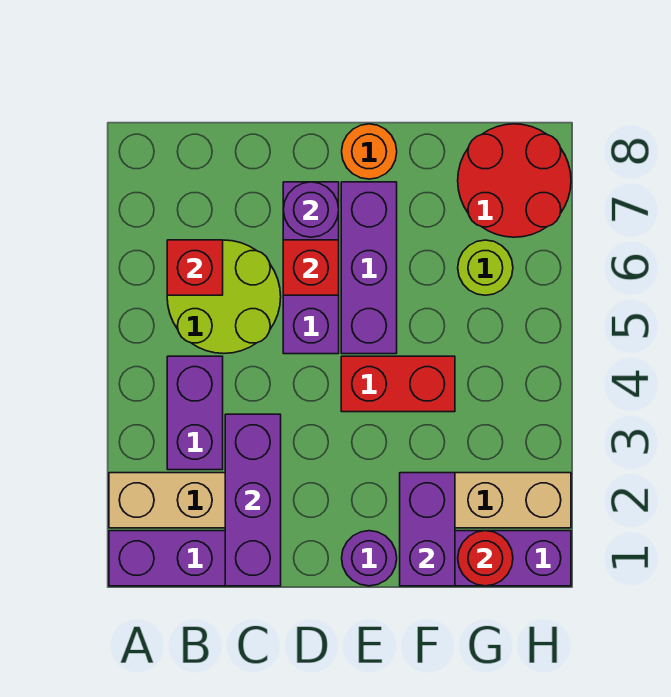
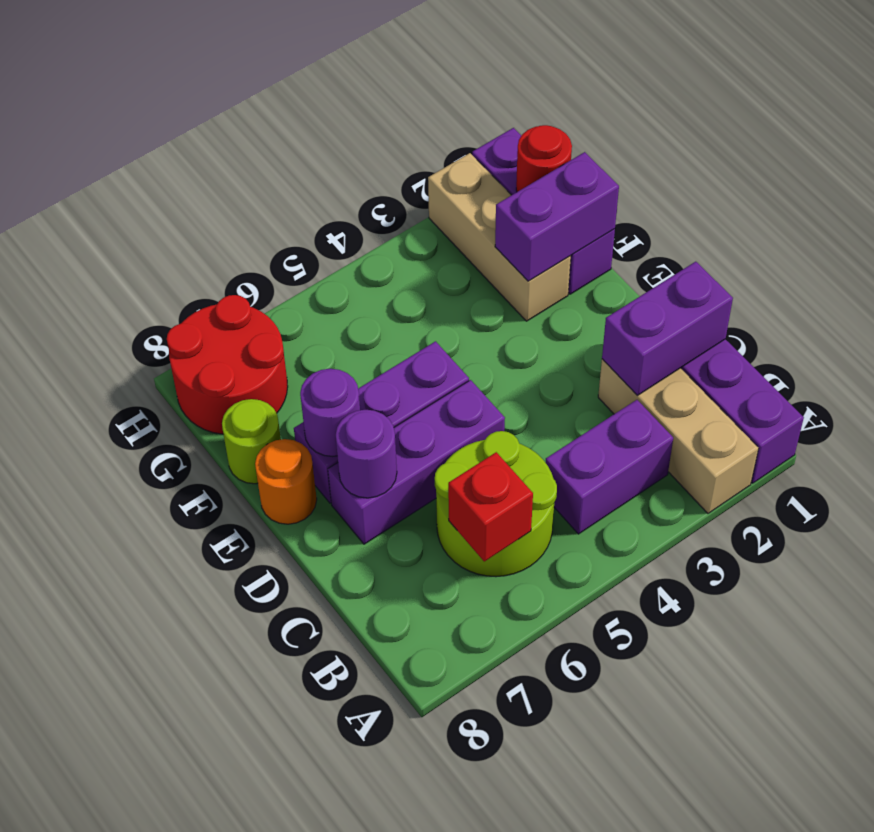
purple 1x3 brick [225,414,281,586] -> purple 1x2 brick [602,262,733,395]
red 1x1 brick [283,240,339,295] -> none
purple 1x1 round brick [342,531,397,586] -> purple 1x1 round brick moved to [300,369,360,457]
red 1x2 brick [341,356,455,412] -> none
lime 1x1 round brick [458,240,513,295] -> lime 1x1 round brick moved to [222,399,281,484]

